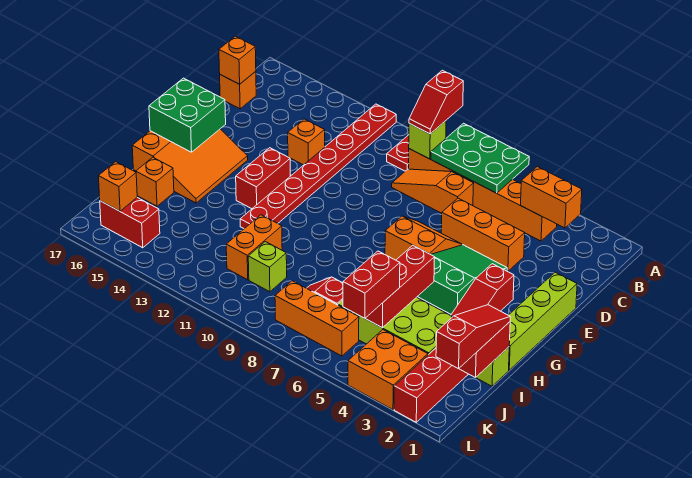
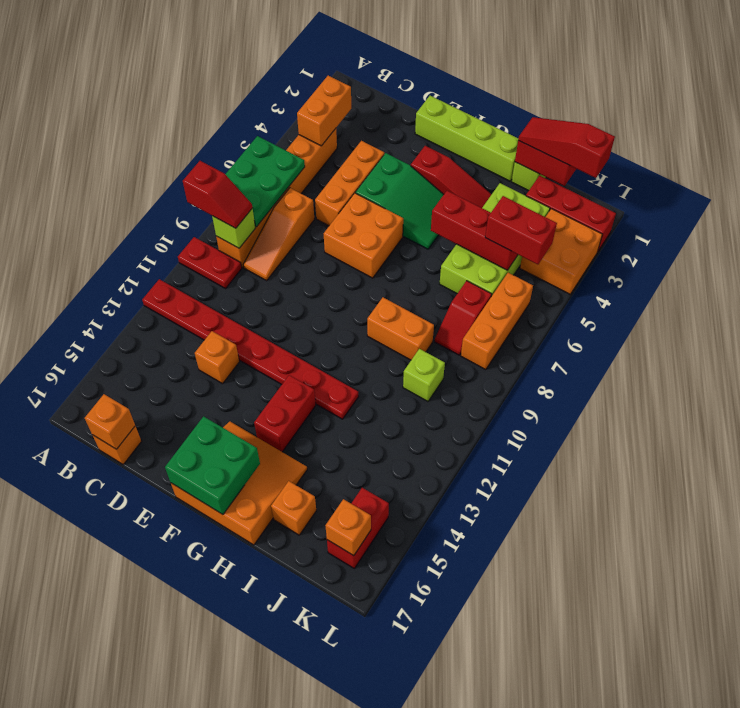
green 2x3 slope [417,245,507,314] -> green 2x3 slope turned to [355,153,444,249]
orange 2x2 slope [385,216,462,260] -> orange 2x2 brick [324,193,403,278]
red 1x2 brick [236,148,290,209] -> red 1x2 brick turned to [254,375,316,452]
orange 1x2 brick [226,215,282,280] -> orange 1x2 brick moved to [367,297,434,360]

